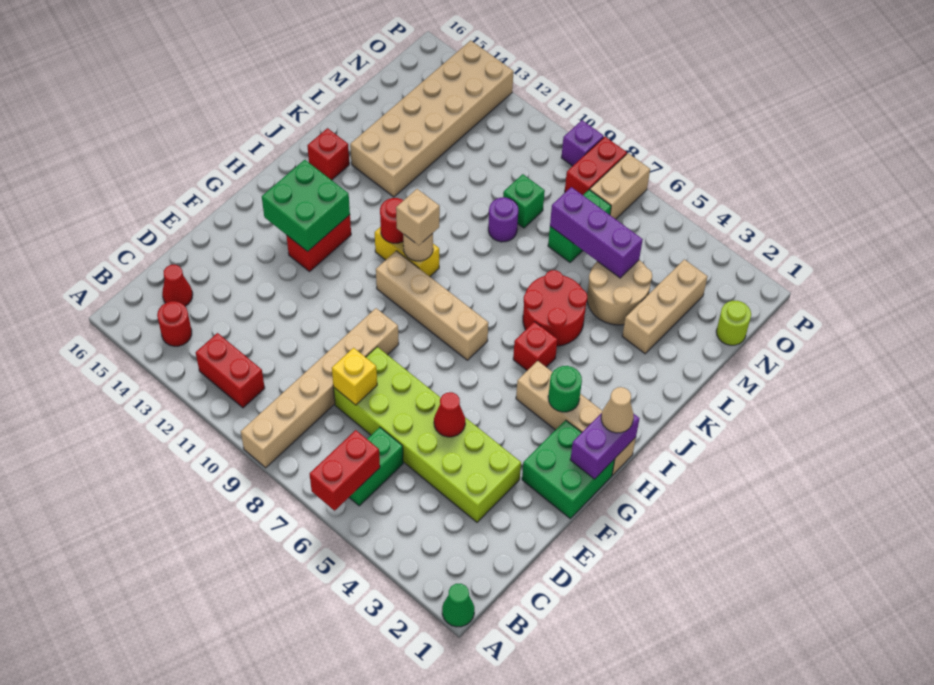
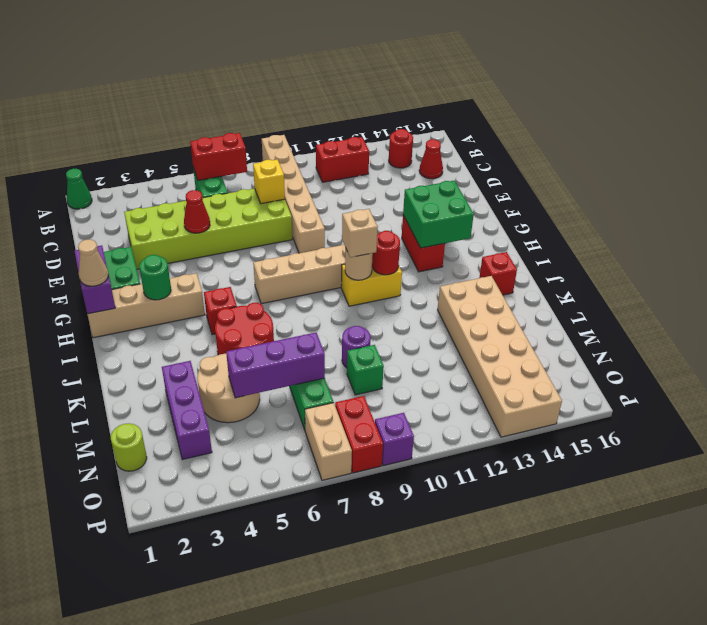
red 1x2 brick [310,430,380,511] -> red 1x2 brick turned to [190,133,247,180]
tan 1x3 brick [622,259,708,354] -> purple 1x3 brick [162,361,212,459]

